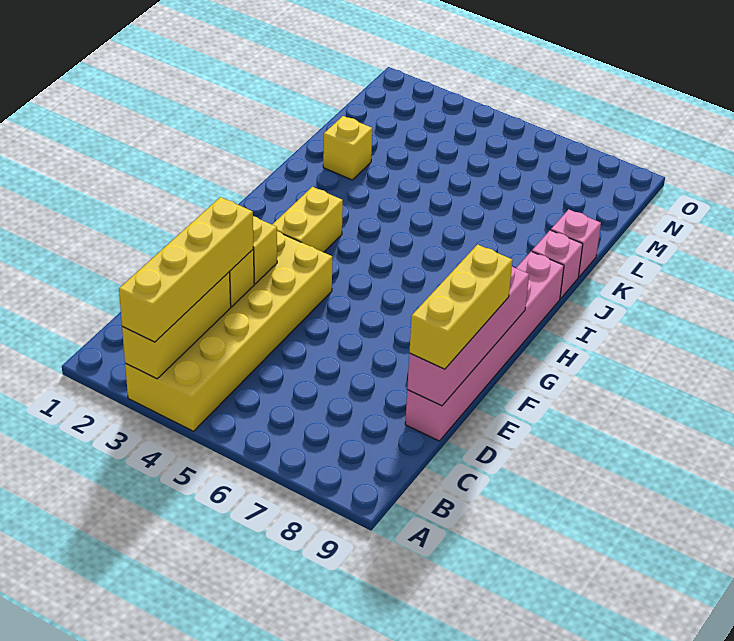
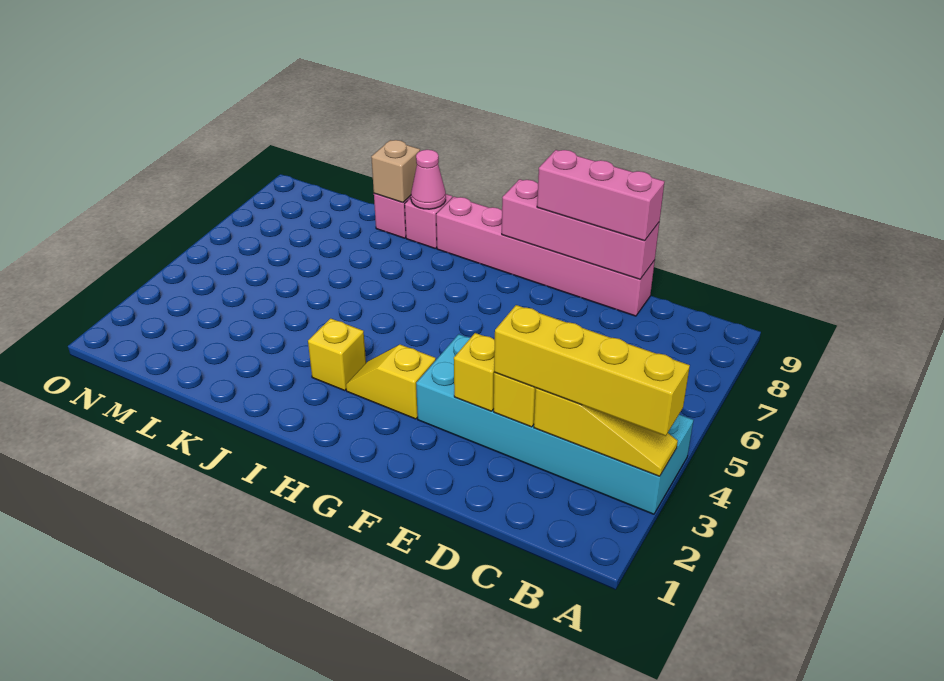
yellow 2x6 brick [125,231,332,431] -> cyan 2x6 brick [416,334,694,514]
yellow 1x3 brick [122,272,231,379] -> yellow 1x3 slope [534,388,678,476]
yellow 1x3 brick [409,245,512,369] -> pink 1x3 brick [537,150,665,241]
yellow 1x2 brick [272,187,343,252] -> yellow 1x2 slope [346,345,436,419]
none -> pink 1x1 cone [411,150,446,209]
yellow 1x1 brick [323,116,372,180] -> yellow 1x1 brick moved to [308,318,366,390]
none -> tan 1x1 brick [371,140,420,202]

